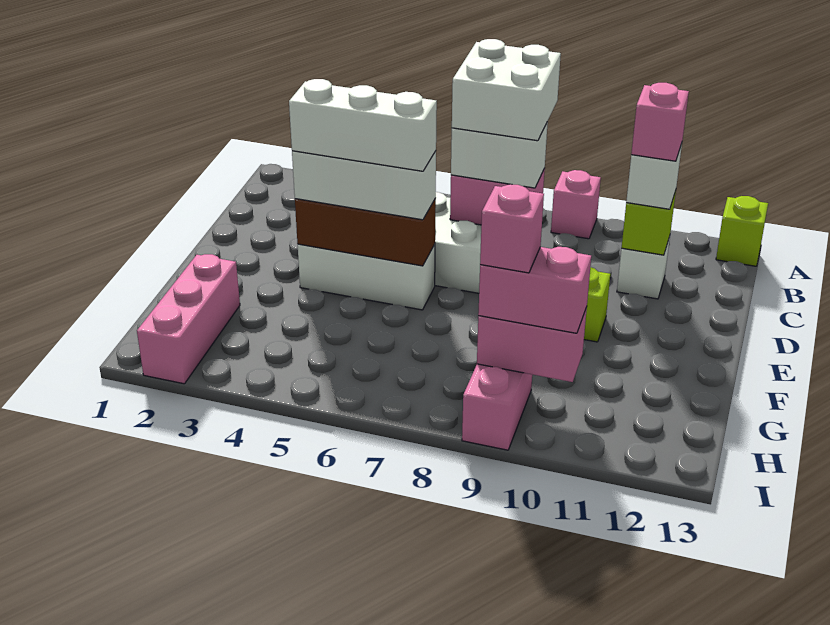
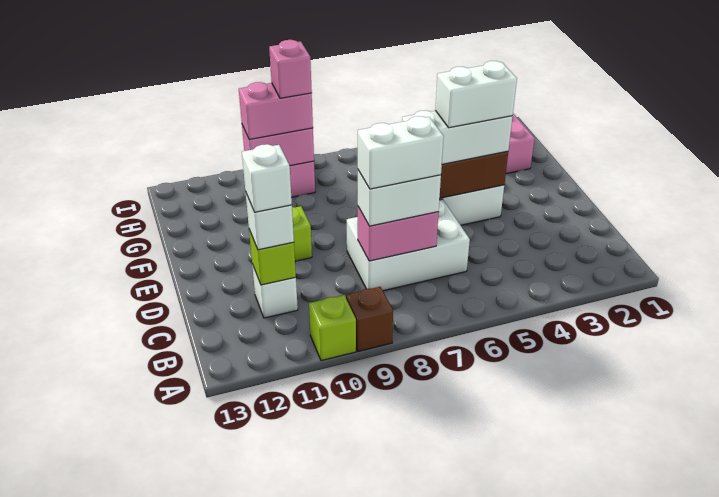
pink 1x1 brick [551,170,601,239] -> brown 1x1 brick [346,287,393,351]
lime 1x1 brick [716,196,768,266] -> lime 1x1 brick moved to [309,295,356,361]
white 2x2 brick [452,39,561,141] -> white 1x2 brick [358,116,444,189]
pink 1x1 brick [631,83,689,161] -> white 1x1 brick [242,144,292,212]
white 1x3 brick [289,79,437,171] -> white 1x2 brick [435,61,517,128]

